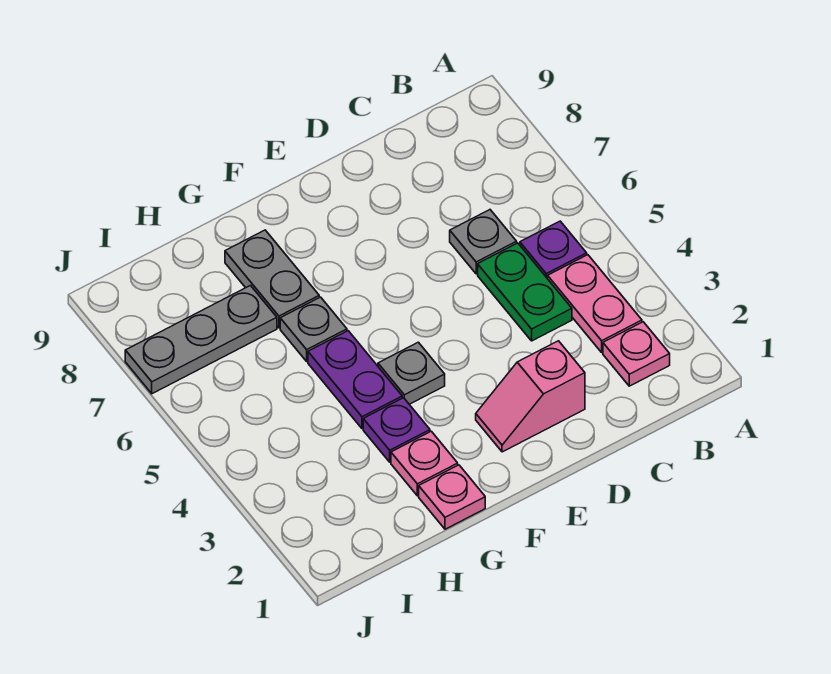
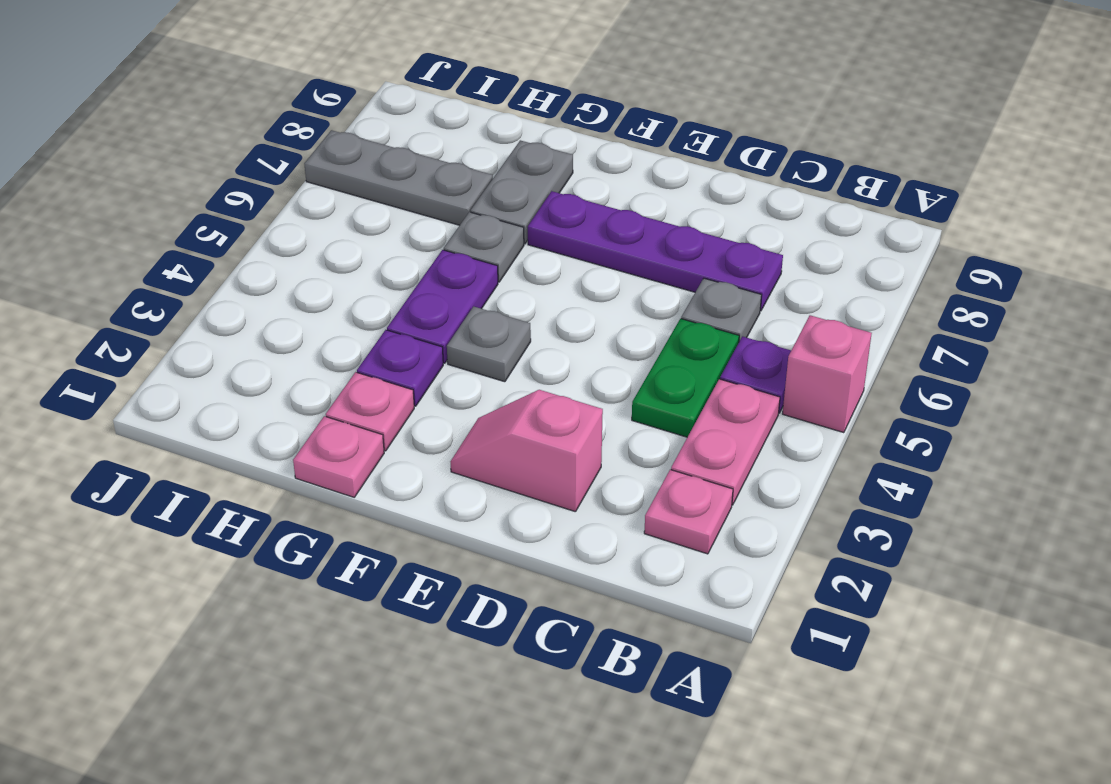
none -> pink 1x1 brick [783,315,872,433]
none -> purple 1x4 plate [528,191,783,311]

